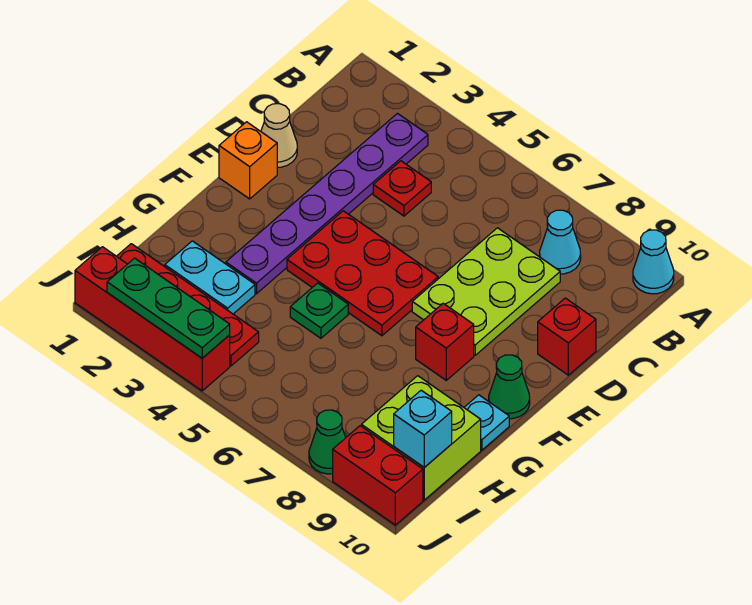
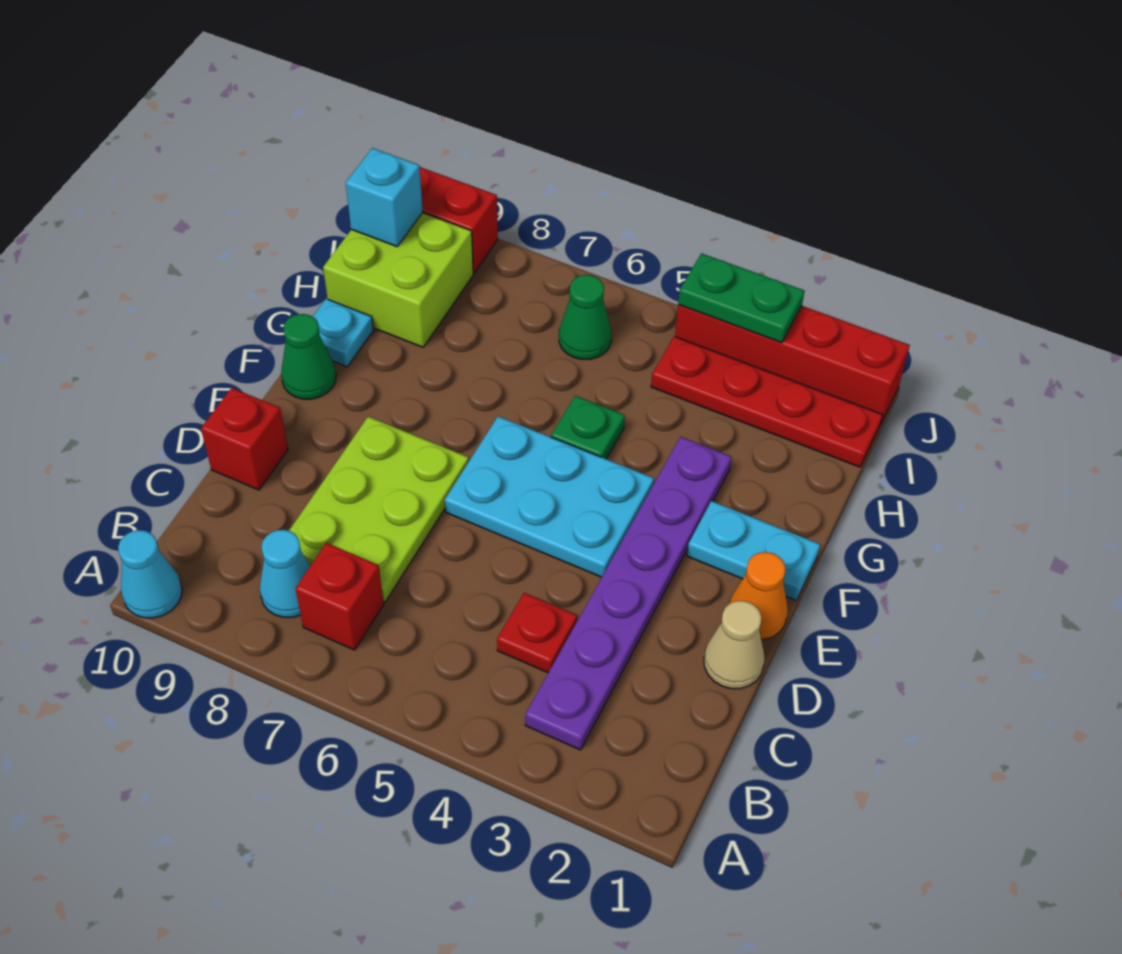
orange 1x1 brick [219,122,277,199] -> orange 1x1 cone [729,552,788,639]
red 2x3 plate [287,211,438,336] -> cyan 2x3 plate [445,416,654,577]
red 1x1 brick [416,303,474,380] -> red 1x1 brick moved to [295,543,384,650]
cyan 1x2 plate [165,241,255,314] -> cyan 1x2 plate moved to [687,501,820,600]
green 1x3 plate [107,258,230,358] -> green 1x2 plate [678,253,804,343]
green 1x1 cone [309,410,346,474] -> green 1x1 cone moved to [559,275,611,359]

